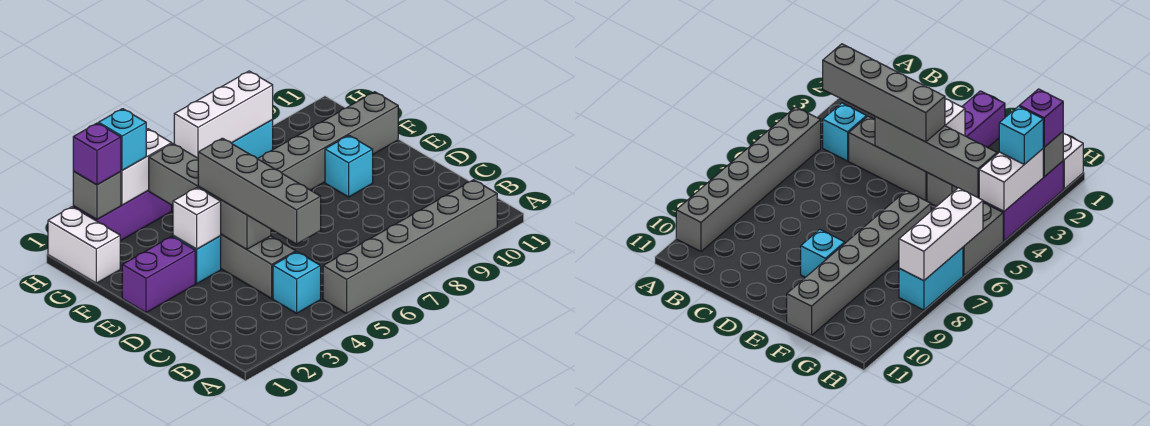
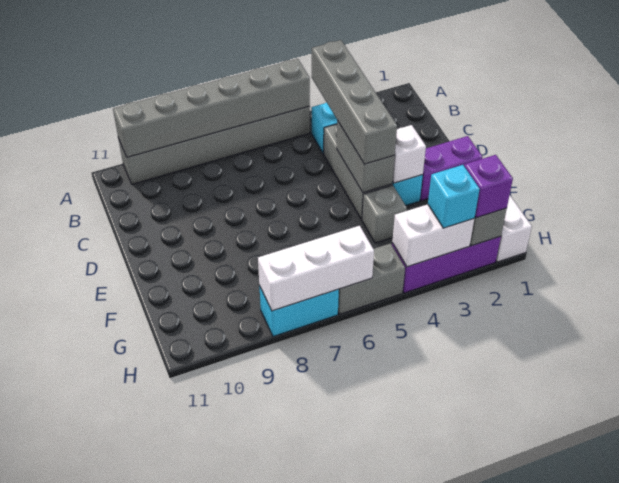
grey 1x4 brick [149,144,271,249] -> grey 1x2 brick [337,121,395,193]
cyan 1x1 brick [325,136,373,197] -> none
grey 1x6 brick [258,92,398,190] -> grey 1x6 brick moved to [113,59,310,157]

